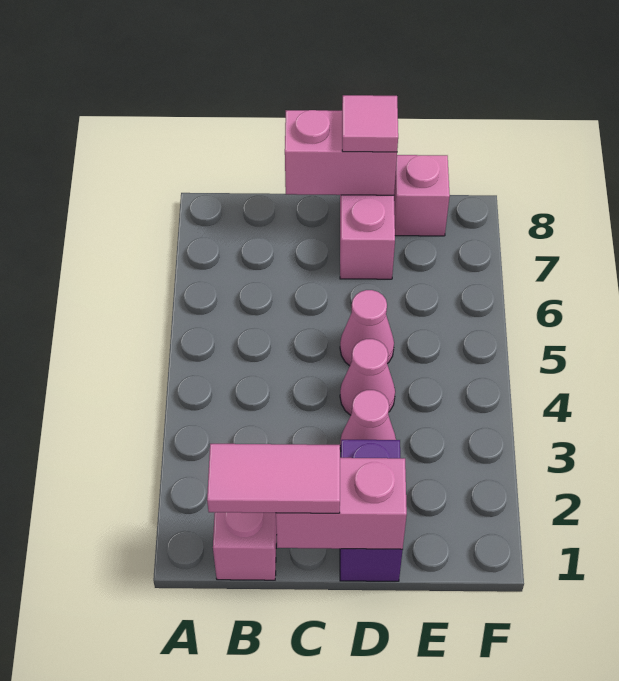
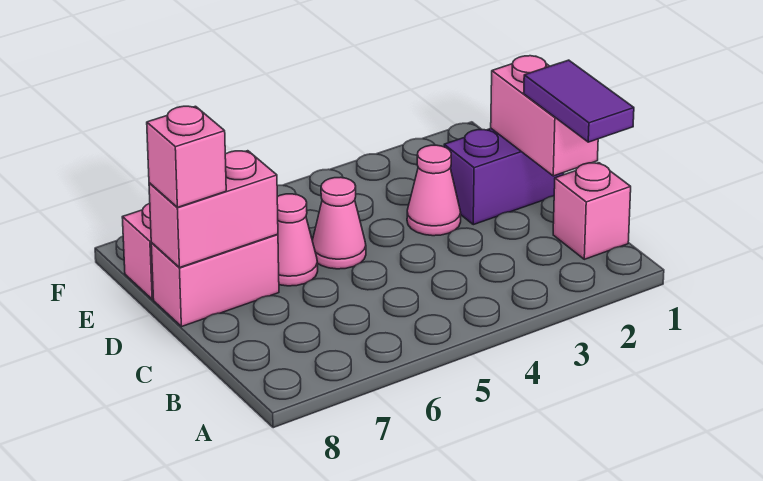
pink 1x2 tile [207,444,340,513] -> purple 1x2 tile [524,60,634,142]
pink 1x2 brick [285,110,397,195] -> pink 1x2 brick turned to [149,151,278,268]
pink 1x1 cone [340,339,395,415] -> pink 1x1 cone moved to [277,194,318,286]
pink 1x1 tile [342,95,398,152] -> pink 1x1 brick [147,106,226,207]

